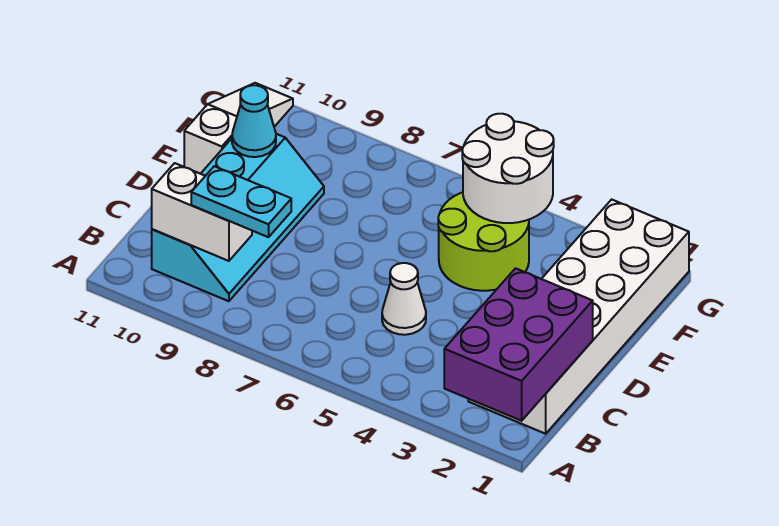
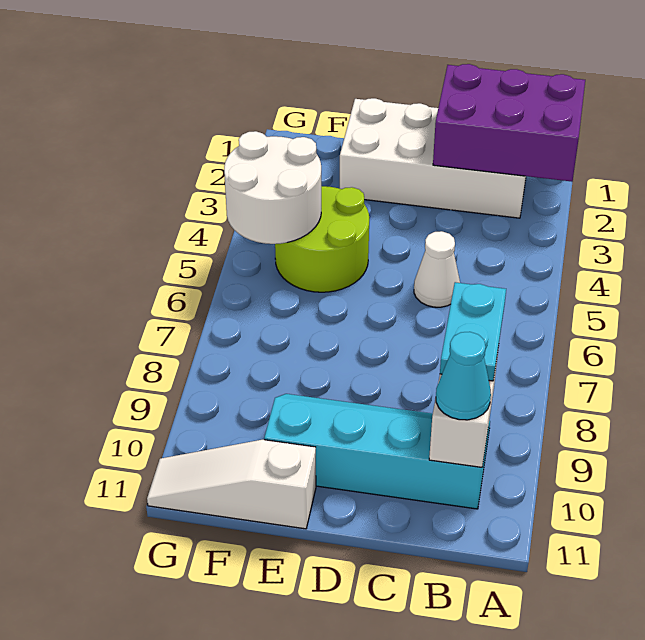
white 2x6 brick [468,199,689,434] -> white 2x4 brick [340,98,526,218]
cyan 1x1 cone [232,85,276,157] -> cyan 1x1 cone moved to [436,332,491,420]

